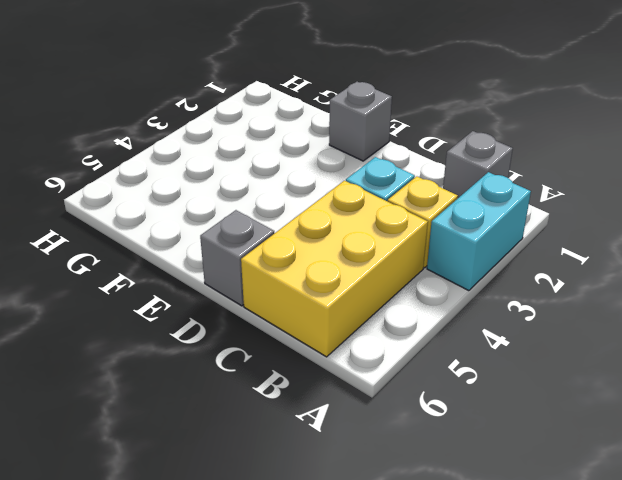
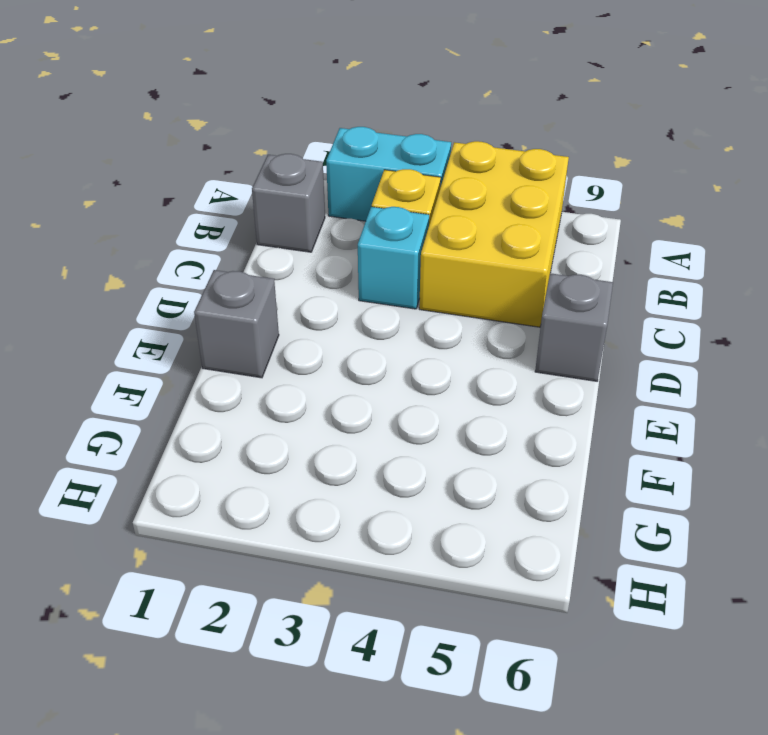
yellow 2x3 brick [241,181,428,357] -> yellow 2x3 brick turned to [419,141,569,327]

